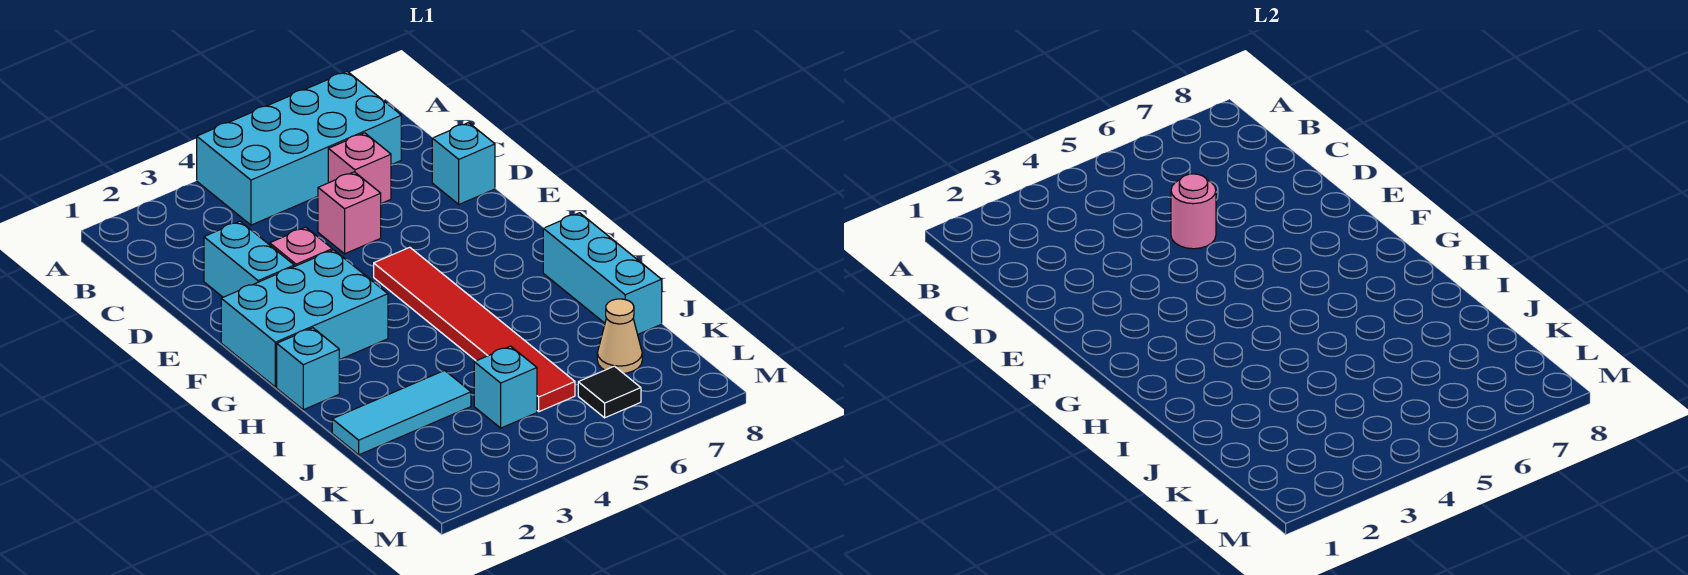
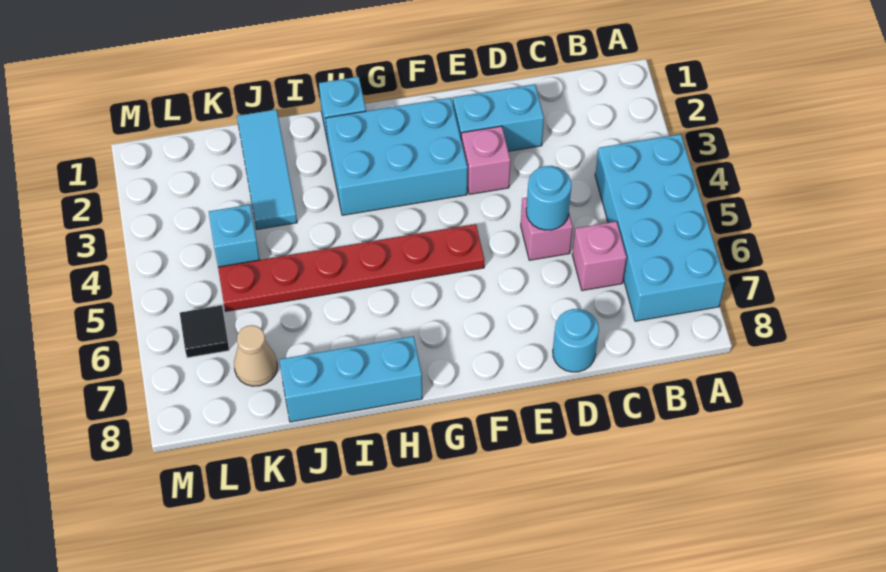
pink 1x1 round brick [1171,174,1216,249] -> cyan 1x1 round brick [526,166,571,230]
cyan 1x1 brick [432,123,495,204] -> cyan 1x1 round brick [553,309,599,372]
cyan 2x3 brick [221,250,388,387] -> cyan 2x3 brick turned to [326,98,468,215]
red 1x6 tile [374,247,575,412] -> red 1x6 plate [218,224,485,311]

